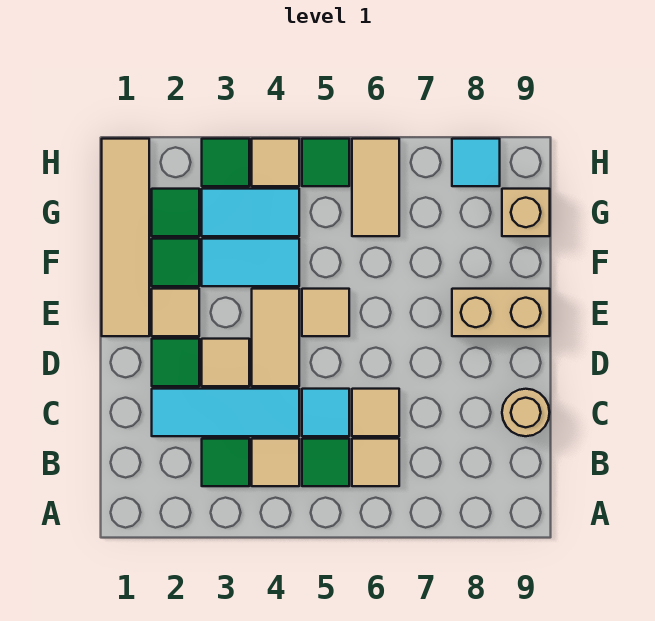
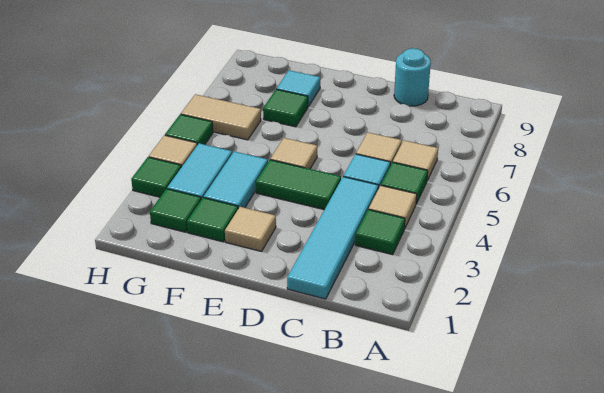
cyan 1x3 tile [152,389,299,436] -> cyan 1x4 tile [287,177,379,299]
tan 1x1 round brick [502,389,550,436] -> cyan 1x1 round brick [394,48,431,106]
green 1x1 tile [152,339,199,386] -> green 1x1 tile moved to [263,89,308,127]
tan 1x1 tile [202,339,249,386] -> none
tan 1x2 tile [252,289,299,386] -> green 1x2 tile [256,160,341,210]
tan 1x4 tile [102,139,149,336] -> none
tan 1x2 brick [452,289,550,336] -> none
tan 1x1 brick [502,189,550,236] -> none
cyan 1x1 tile [452,139,500,186] -> cyan 1x1 tile moved to [276,70,320,107]

